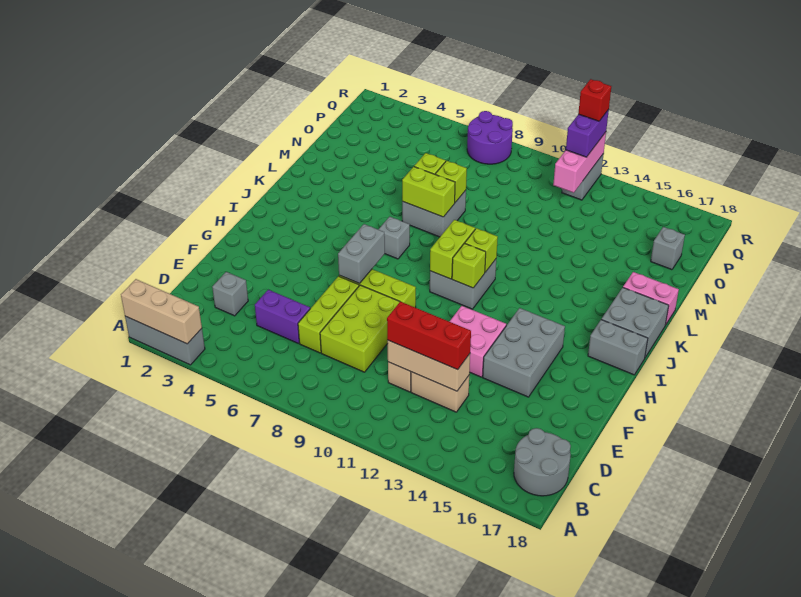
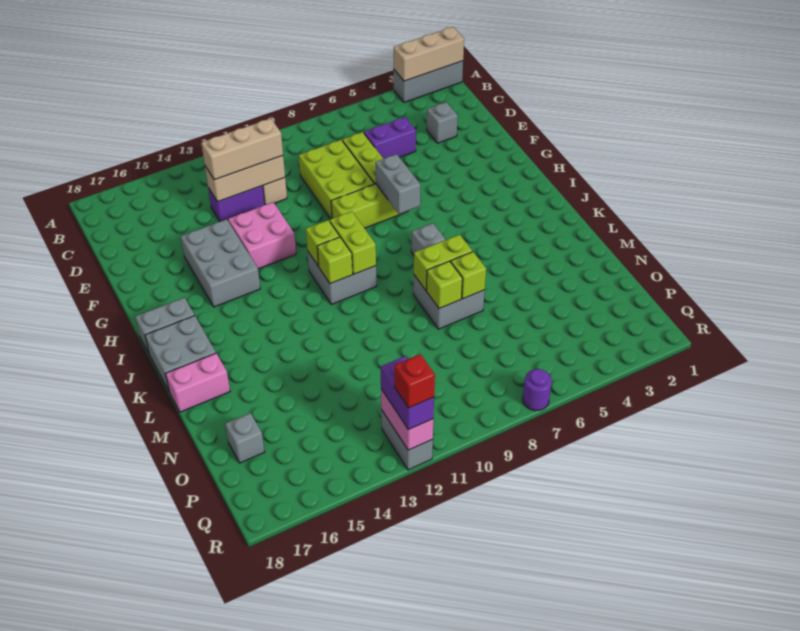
grey 2x2 round brick [514,428,571,496] -> none
red 1x3 brick [387,302,471,370] -> tan 1x3 brick [201,118,283,180]
tan 1x2 brick [411,372,469,412] -> purple 1x2 brick [208,186,265,221]
pink 1x3 brick [553,132,606,193] -> pink 1x2 brick [381,389,433,450]
purple 2x2 round brick [467,111,513,164] -> purple 1x1 round brick [523,369,552,411]

